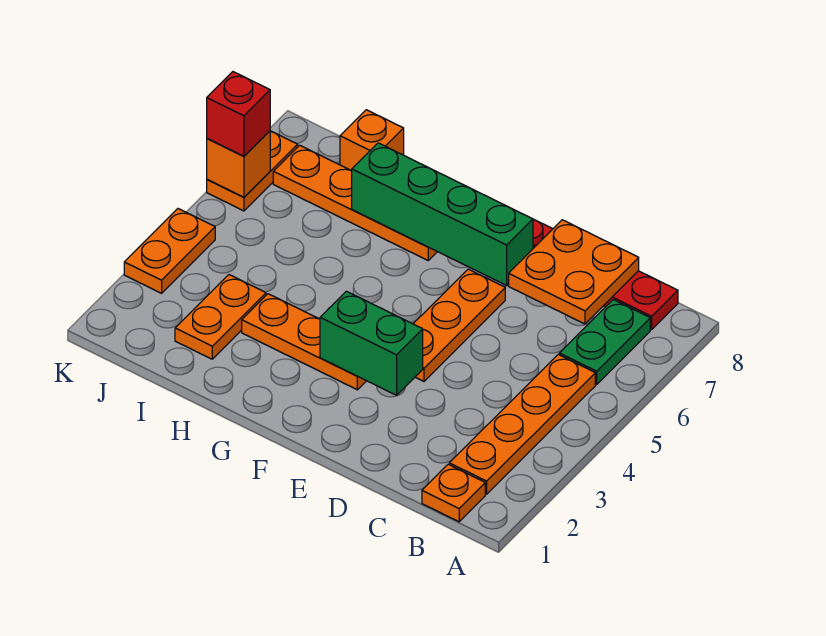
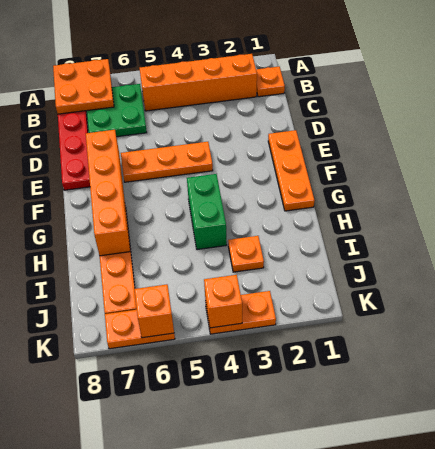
orange 1x4 plate [449,355,595,494] -> orange 1x4 brick [140,54,257,111]
green 1x2 plate [559,300,650,384] -> green 2x2 plate [87,84,147,137]
orange 2x2 plate [509,220,639,324] -> orange 2x2 plate moved to [53,59,114,114]
green 1x2 brick [320,291,423,395] -> green 1x2 brick moved to [187,174,227,250]
green 1x4 brick [352,143,533,285] -> orange 1x4 brick [86,130,130,256]
orange 1x3 plate [242,294,366,390] -> orange 1x3 plate moved to [268,130,314,211]
orange 1x2 plate [175,275,266,359] -> orange 1x1 plate [228,236,264,272]
orange 1x1 brick [340,110,404,171] -> orange 1x1 brick moved to [204,275,242,328]
red 1x1 brick [207,72,270,156] -> none

